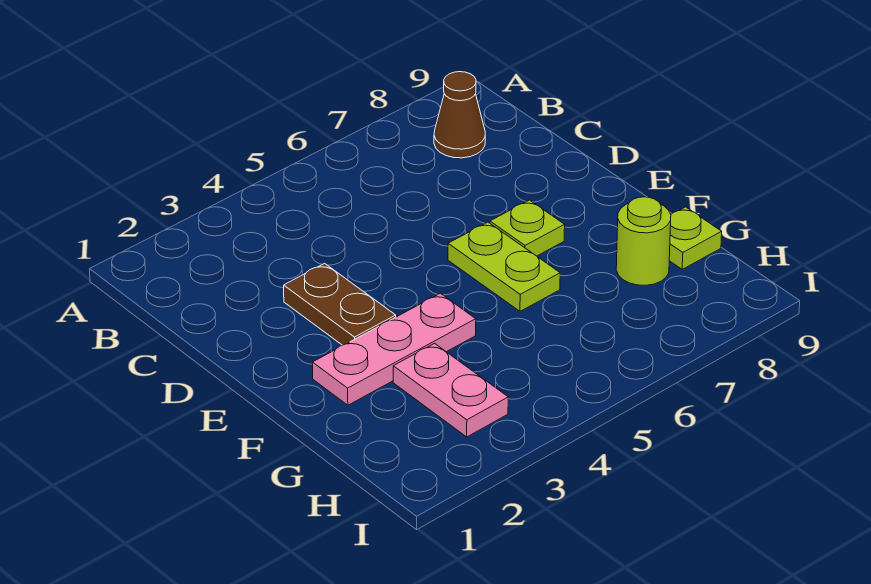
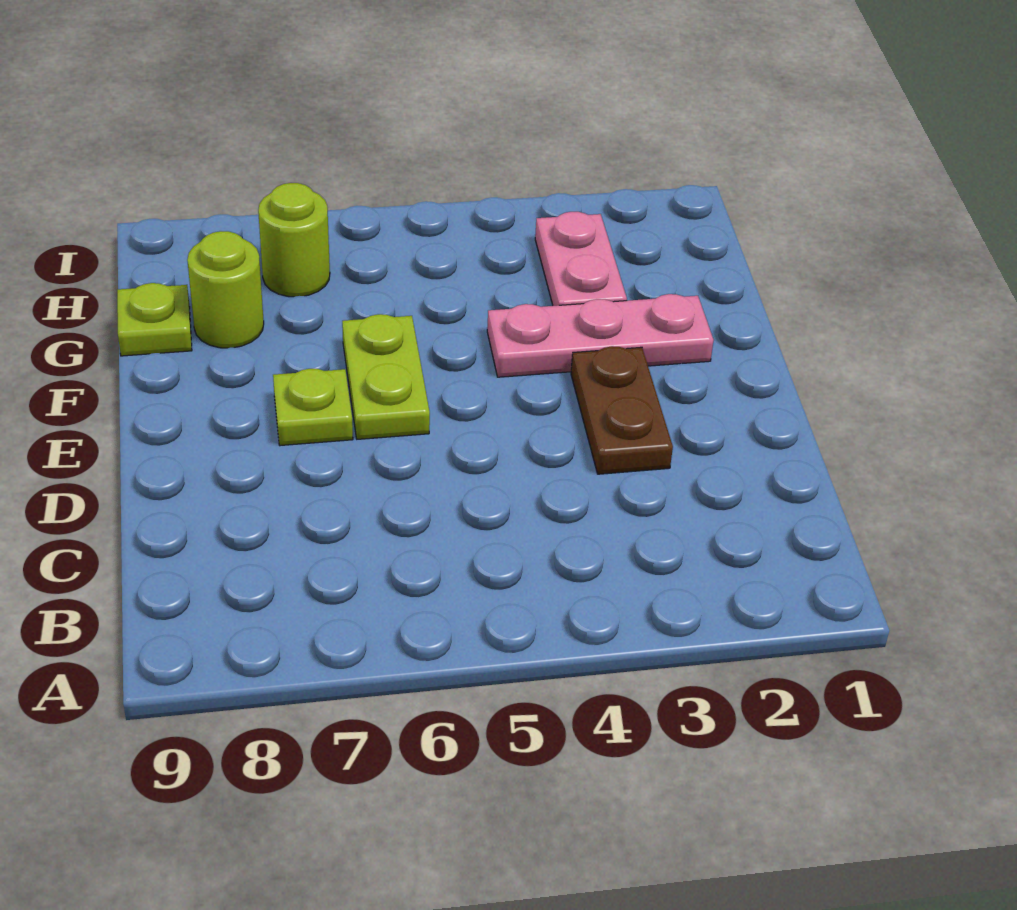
brown 1x1 cone [434,72,485,158] -> none
none -> lime 1x1 round brick [258,183,330,297]

